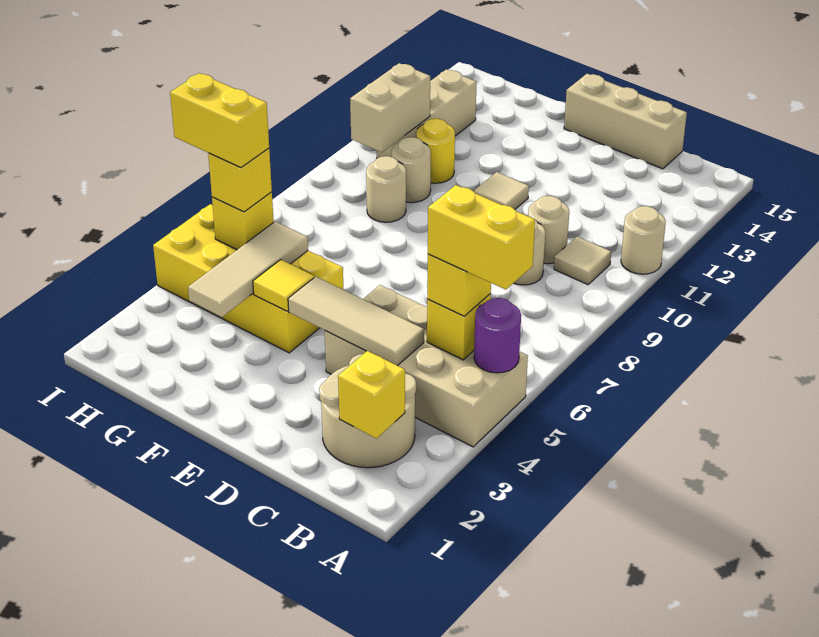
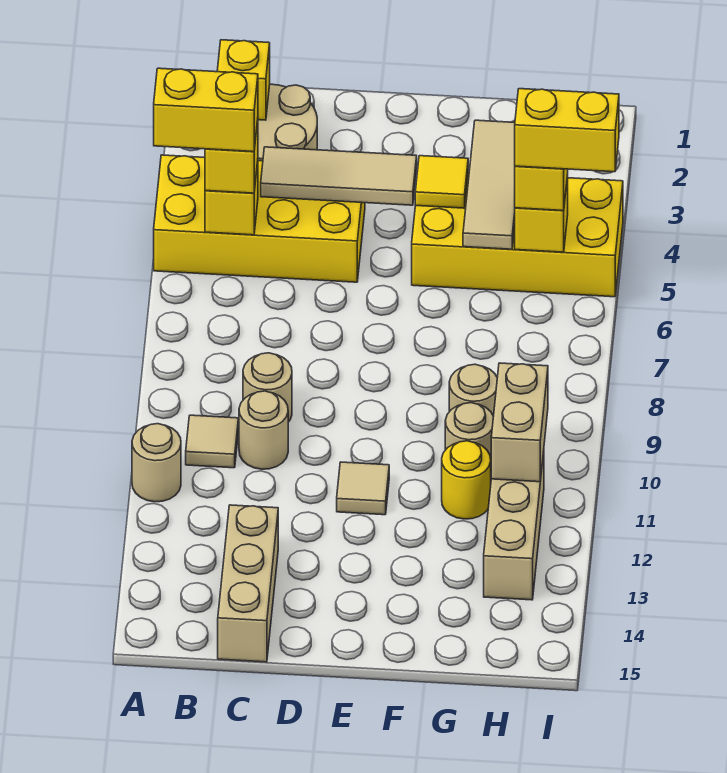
tan 2x4 brick [325,285,528,447] -> yellow 2x4 brick [154,155,365,282]
purple 1x1 round brick [474,298,521,373] -> none
tan 1x3 brick [564,74,687,169] -> tan 1x3 brick turned to [218,505,278,662]

